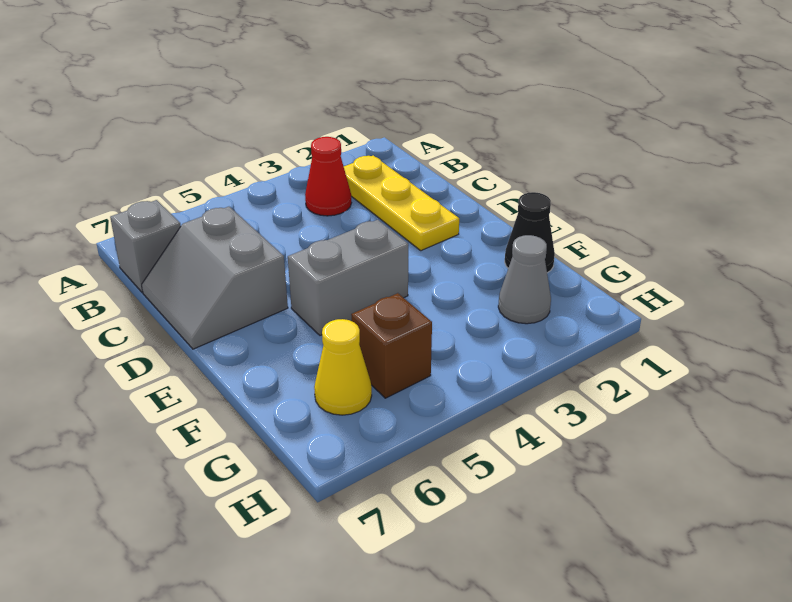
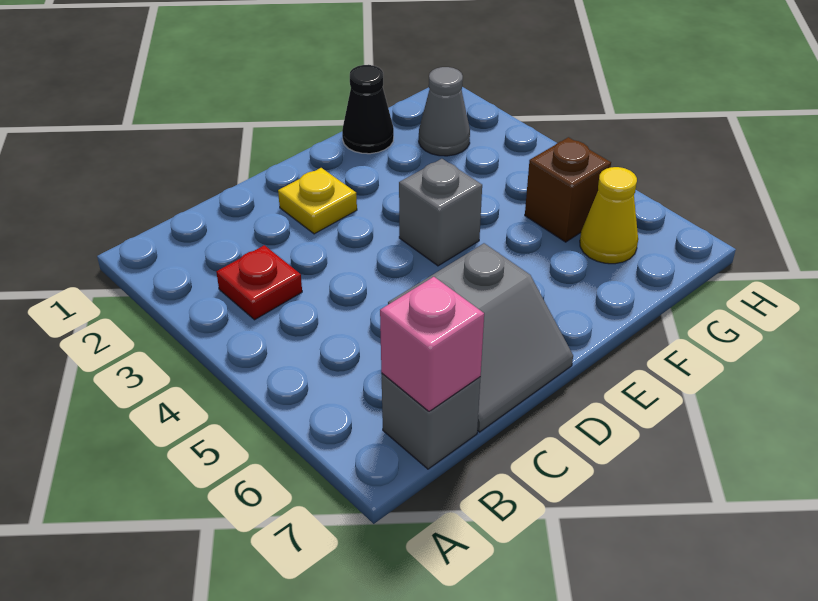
yellow 1x3 plate [344,156,459,251] -> yellow 1x1 plate [278,168,357,234]
red 1x1 cone [305,137,352,216] -> red 1x1 plate [216,245,302,320]
none -> pink 1x1 brick [380,277,484,412]
grey 1x2 brick [288,220,408,335] -> grey 1x1 brick [399,159,482,266]

